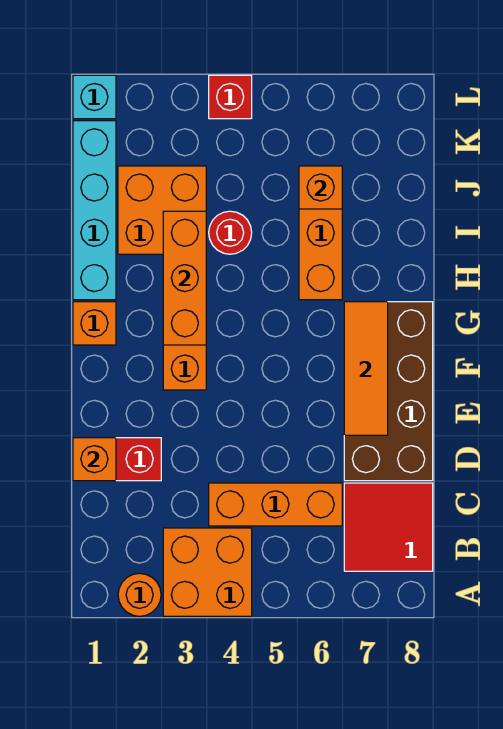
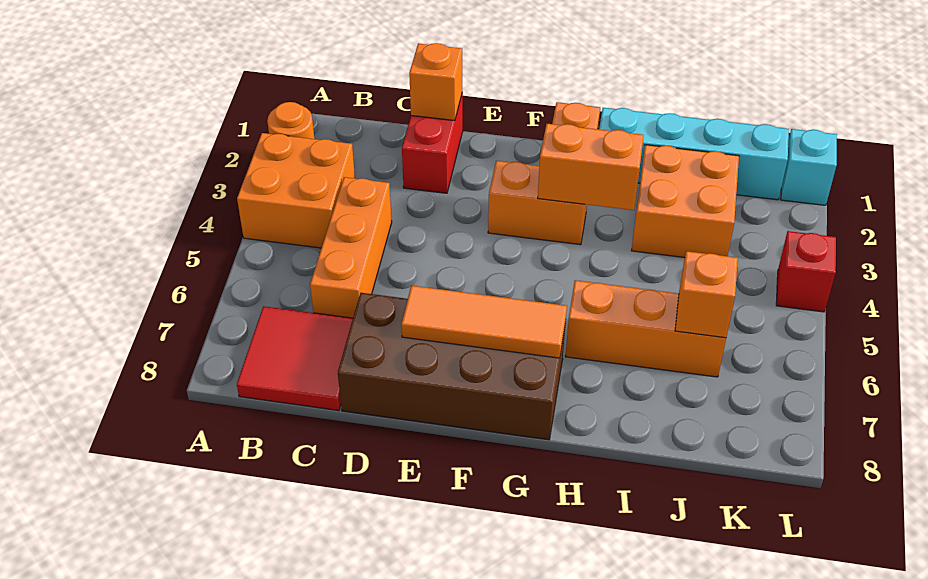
orange 1x3 brick [163,211,206,345] -> orange 1x2 brick [538,124,644,210]
red 1x1 round brick [209,211,252,254] -> none

